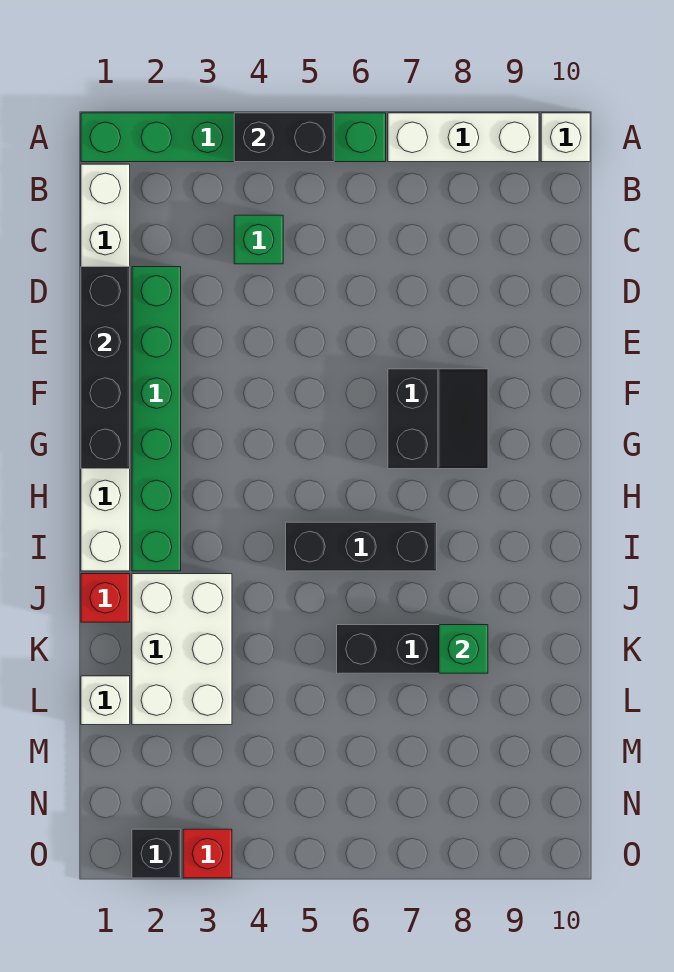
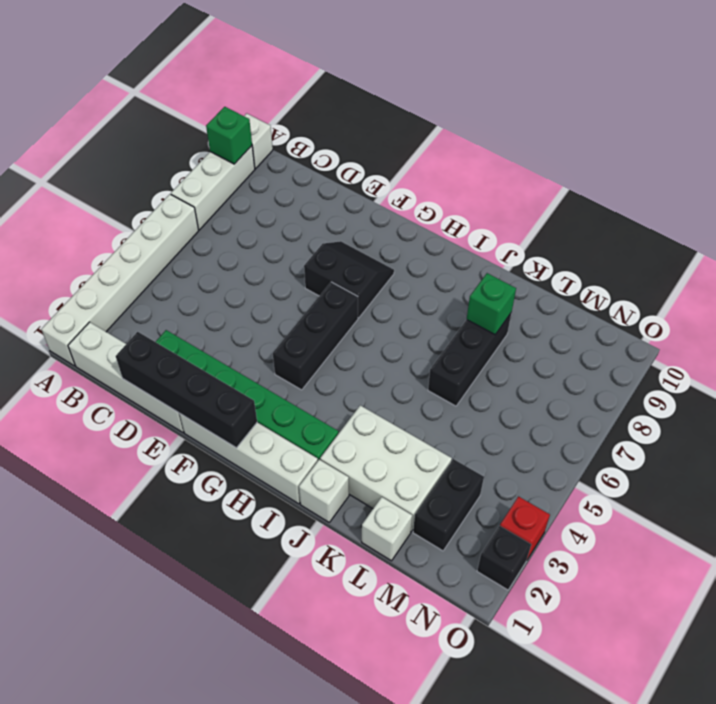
green 1x6 brick [81,113,386,162] -> white 1x6 brick [41,194,199,366]
black 1x2 brick [234,113,334,162] -> black 1x2 brick moved to [413,459,484,551]
green 1x1 brick [234,215,283,264] -> green 1x1 brick moved to [206,107,252,164]
black 1x3 brick [286,522,437,571] -> black 1x3 brick moved to [273,282,358,390]
red 1x1 brick [81,574,130,622] -> white 1x1 brick [299,460,349,522]

